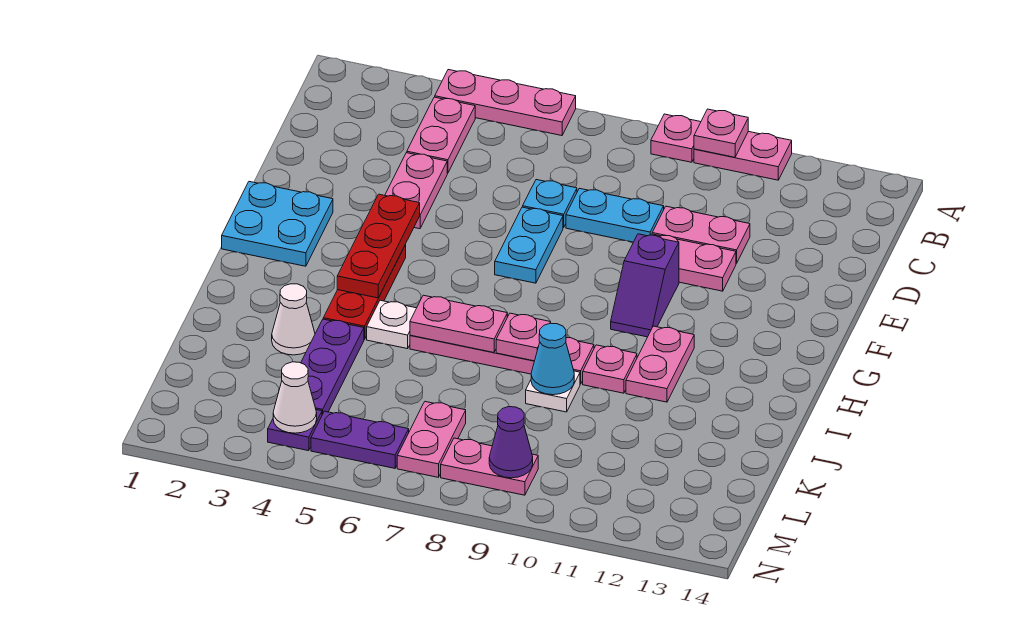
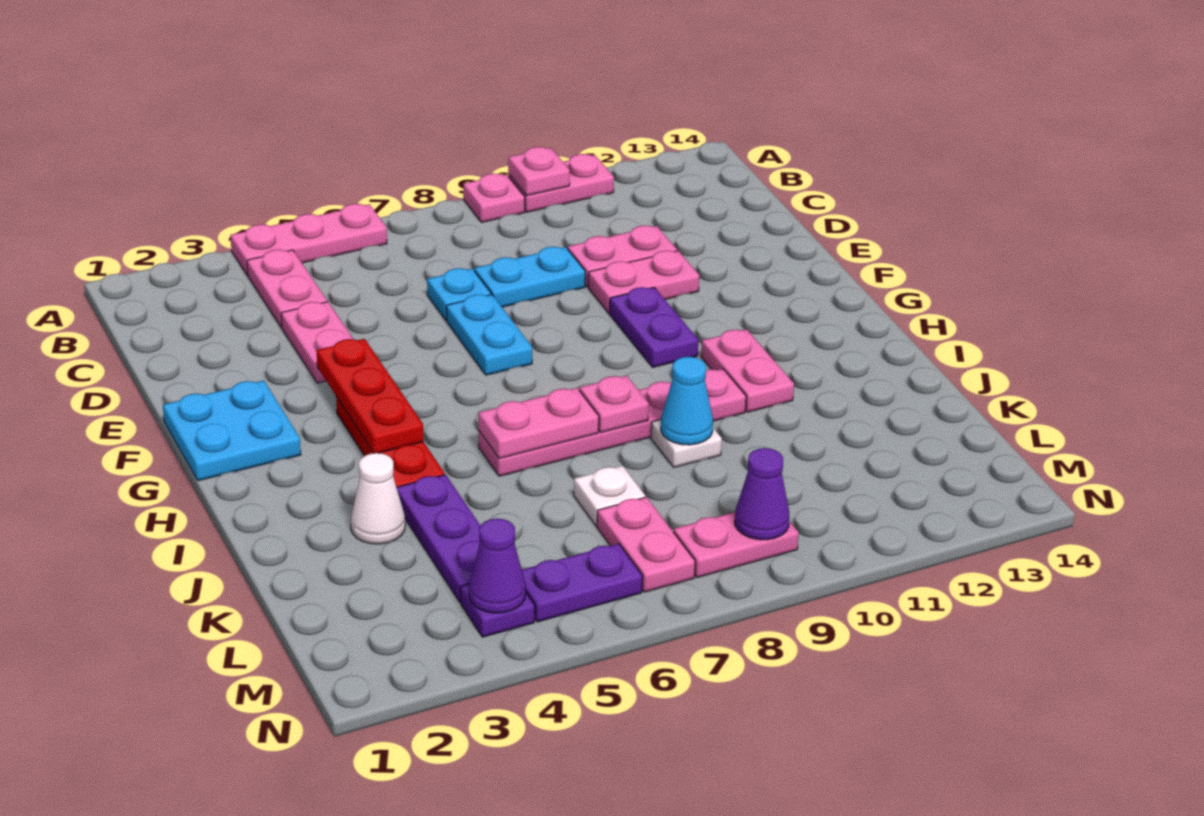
purple 1x2 slope [611,234,679,337] -> purple 1x2 plate [610,287,698,367]
white 1x1 plate [367,300,416,349] -> white 1x1 plate moved to [574,466,645,526]
white 1x1 cone [273,362,317,433] -> purple 1x1 cone [469,519,526,613]

